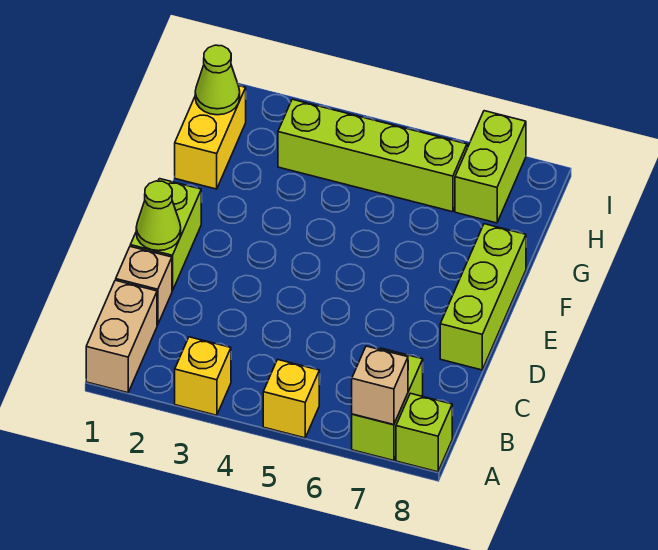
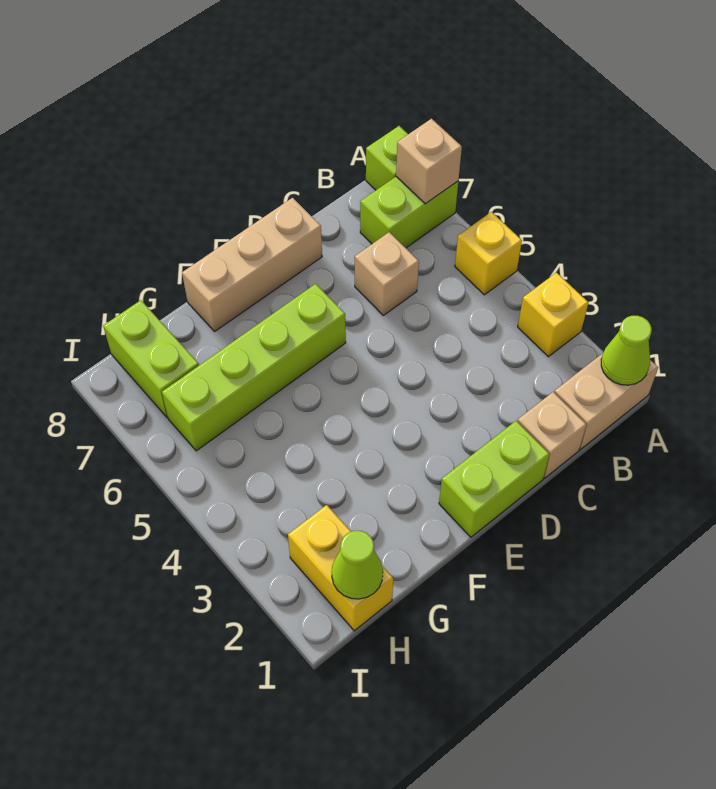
none -> tan 1x1 brick [355,232,419,315]
lime 1x1 cone [136,181,181,251] -> lime 1x1 cone moved to [601,316,652,385]
lime 1x3 brick [440,224,526,370] -> tan 1x3 brick [182,198,322,331]
yellow 1x2 brick [175,86,246,189] -> yellow 1x2 brick turned to [288,505,393,631]
lime 1x4 brick [278,99,467,212] -> lime 1x4 brick turned to [162,284,346,451]
lime 1x2 brick [455,111,526,223] -> lime 1x2 brick turned to [103,300,199,417]

